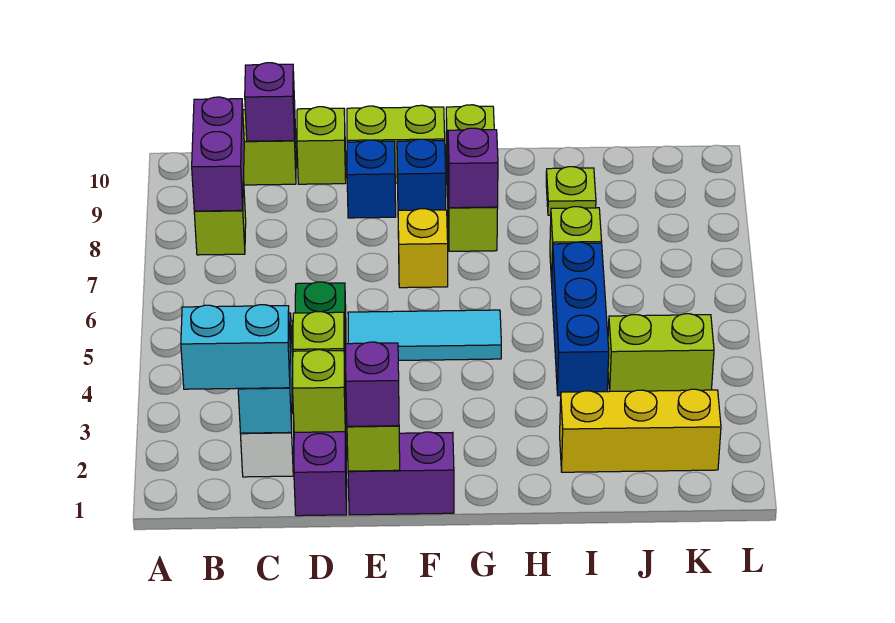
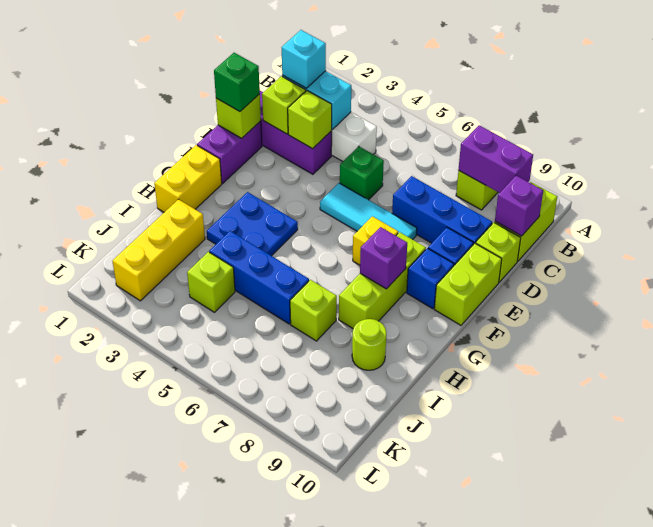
cyan 1x2 brick [181,305,290,389] -> cyan 1x1 brick [282,30,326,88]
none -> blue 1x3 brick [392,176,492,245]
purple 1x1 brick [345,342,399,426] -> green 1x1 brick [214,53,260,112]
cyan 1x3 tile [348,310,501,360] -> cyan 1x3 tile turned to [320,183,417,240]
none -> yellow 1x2 brick [154,145,222,212]
none -> blue 2x2 plate [207,192,298,256]
lime 1x3 brick [446,105,498,251] -> lime 1x3 brick turned to [339,232,426,328]
lime 1x1 plate [546,167,596,215] -> lime 1x1 round brick [352,319,386,370]
lime 1x2 brick [608,314,714,391] -> lime 1x1 brick [187,252,235,312]

